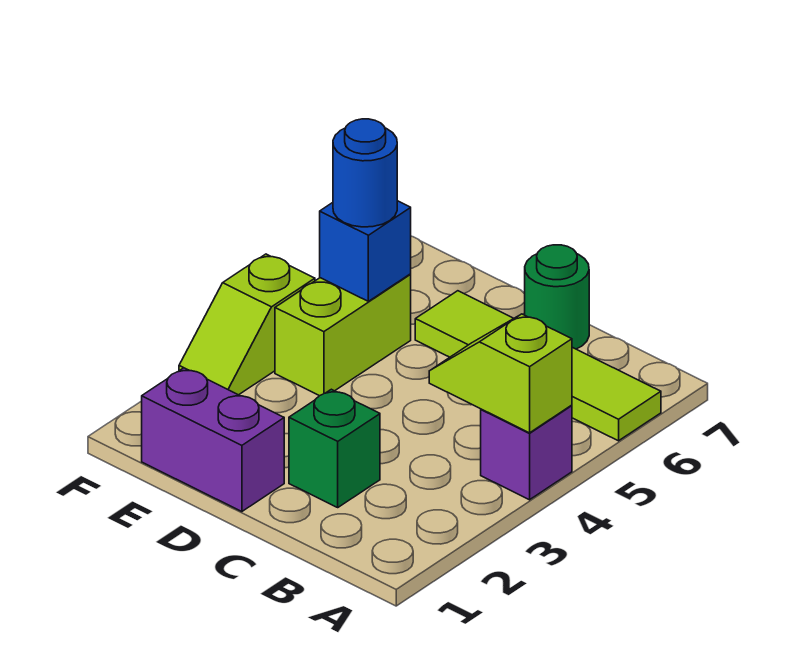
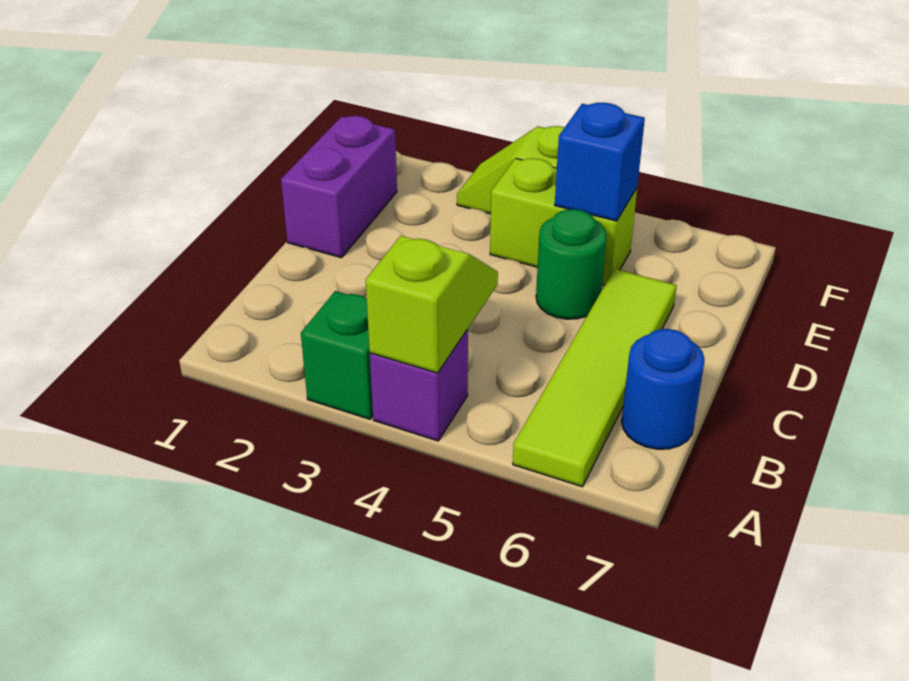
green 1x1 brick [289,389,380,507] -> green 1x1 brick moved to [301,291,373,419]
green 1x1 round brick [525,245,589,349] -> green 1x1 round brick moved to [536,209,607,319]
blue 1x1 round brick [333,119,397,227] -> blue 1x1 round brick moved to [622,329,705,449]

